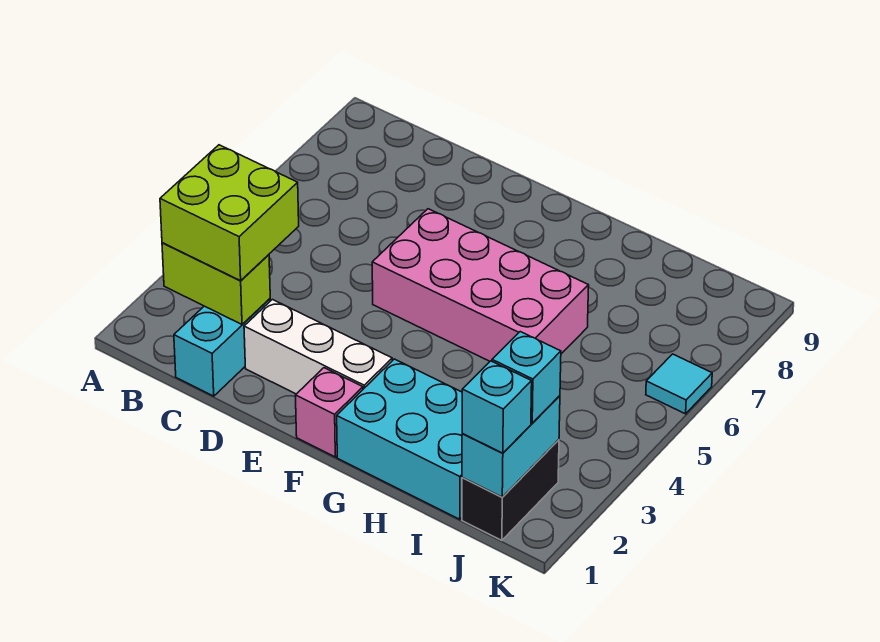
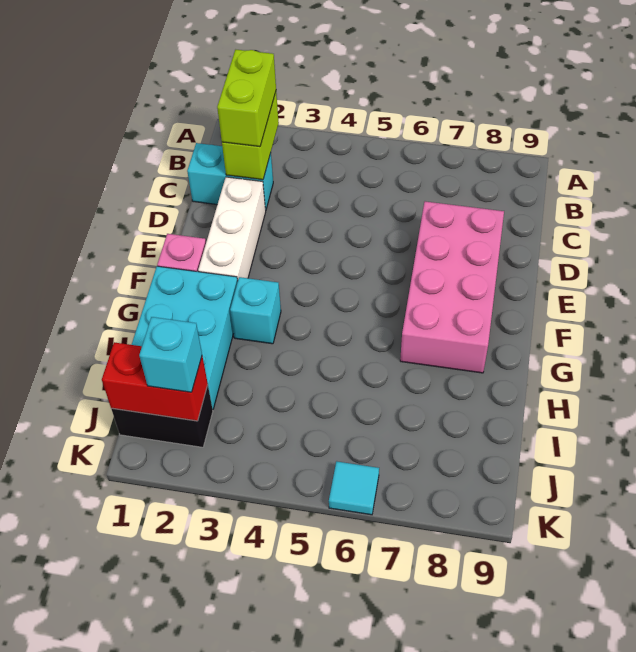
lime 2x2 brick [160,145,299,281] -> lime 1x2 brick [217,50,276,147]
pink 2x4 brick [372,209,589,361] -> pink 2x4 brick moved to [400,201,504,373]
cyan 1x2 brick [462,396,560,497] -> red 1x2 brick [102,342,208,421]
cyan 1x1 brick [462,361,532,453] -> cyan 1x1 brick moved to [230,277,281,344]

